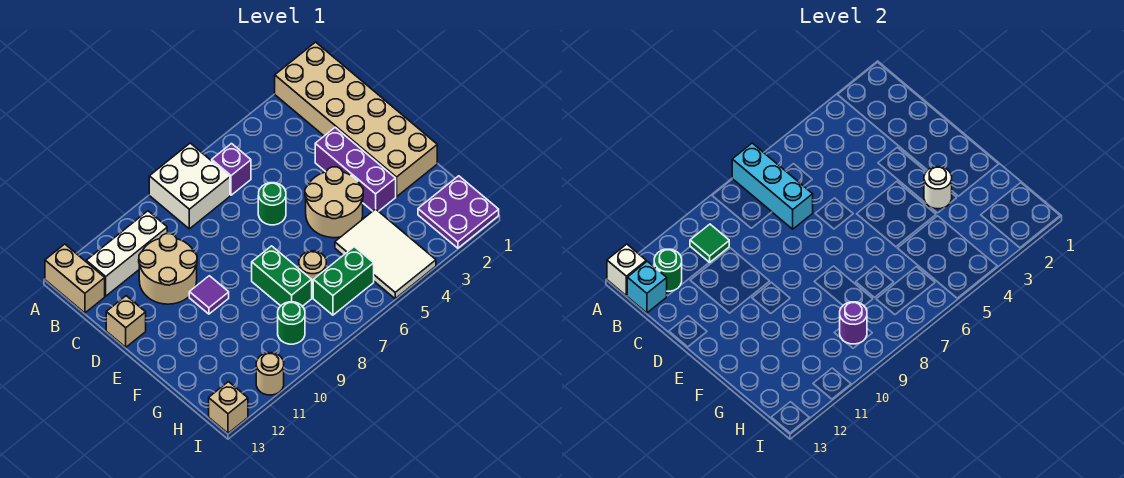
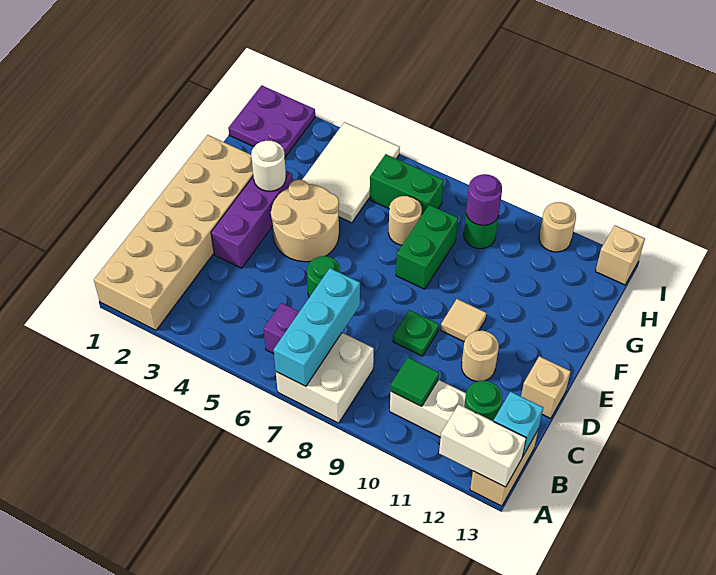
white 1x1 brick [607,244,646,296] -> white 1x2 brick [439,404,526,487]
tan 2x2 round brick [139,233,197,304] -> tan 1x1 round brick [462,331,499,381]
none -> green 1x1 plate [393,310,439,356]
purple 1x1 tile [189,276,229,314] -> tan 1x1 tile [441,299,486,342]

